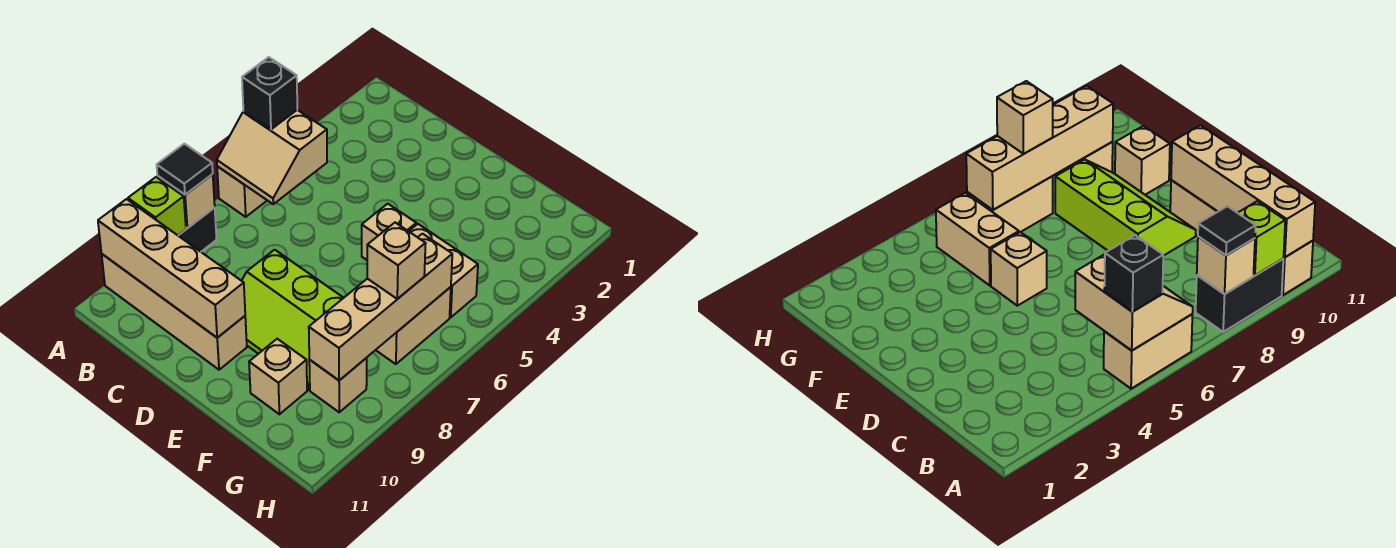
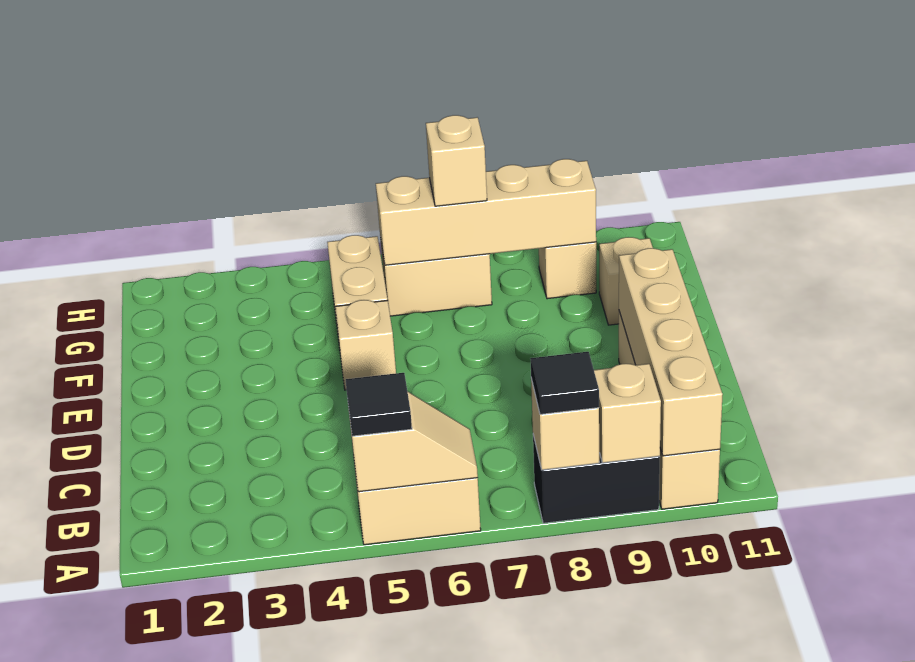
tan 2x2 slope [217,110,327,204] -> tan 1x2 slope [348,392,478,492]
black 1x1 brick [242,57,297,129] -> black 1x1 tile [346,373,412,437]
lime 1x1 brick [128,177,186,235] -> tan 1x1 brick [594,364,661,463]
lime 2x3 slope [242,250,343,390] -> none

